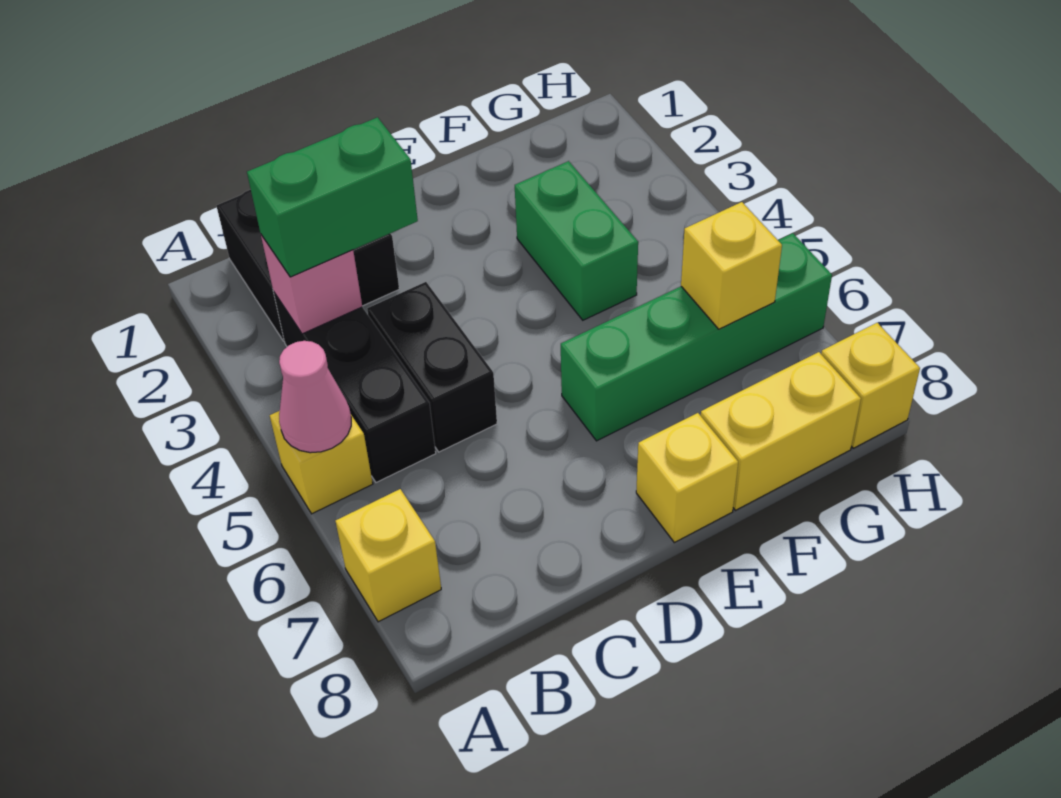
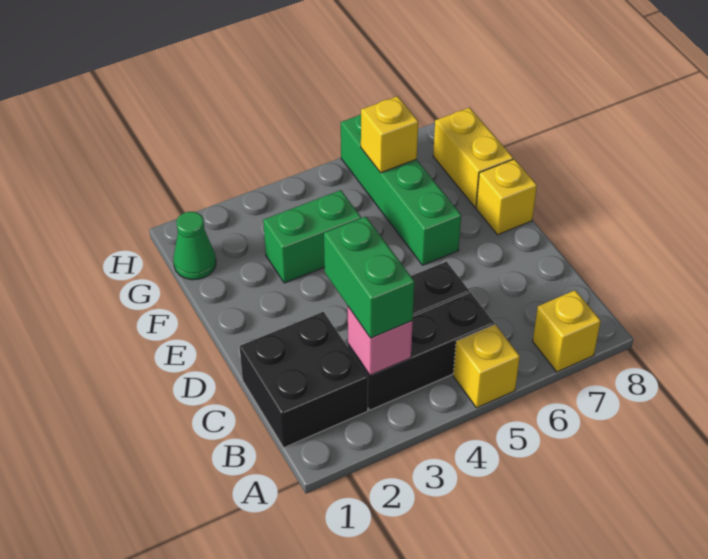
pink 1x1 cone [279,341,351,453] -> none
none -> green 1x1 cone [173,212,216,280]
yellow 1x1 brick [821,323,920,448] -> none

